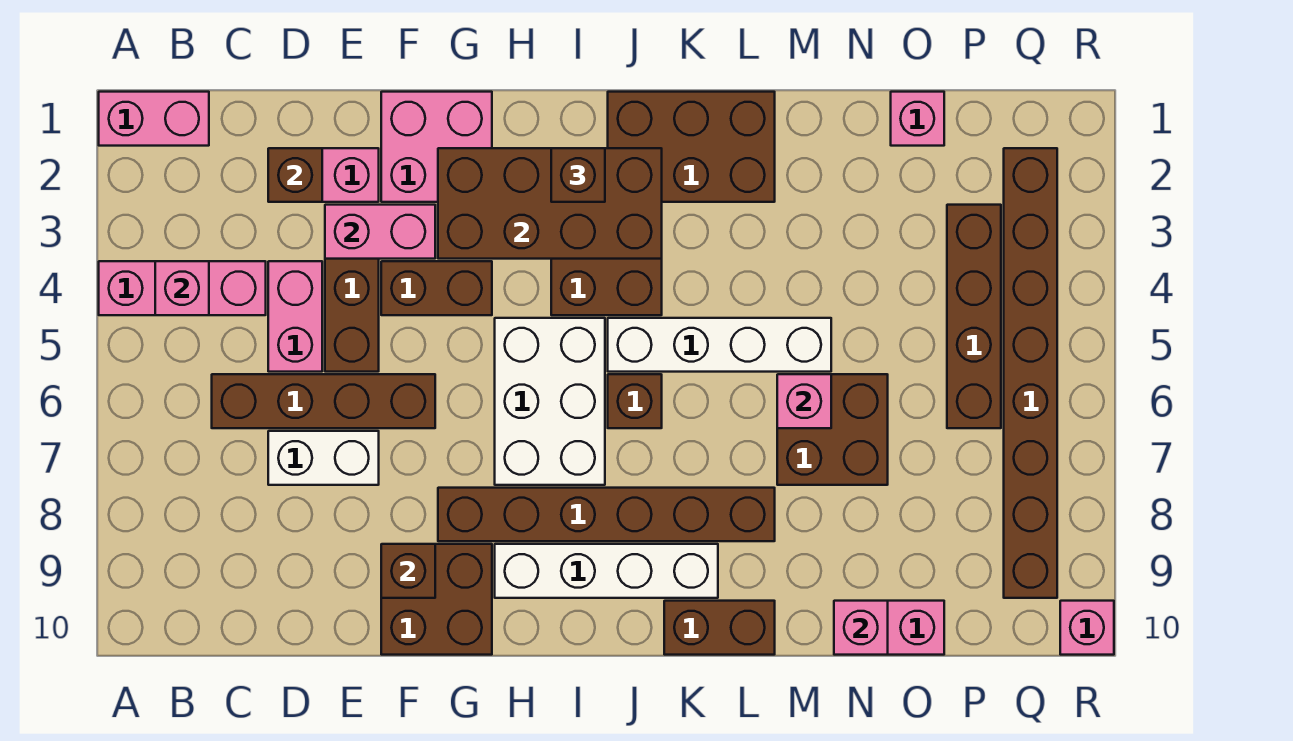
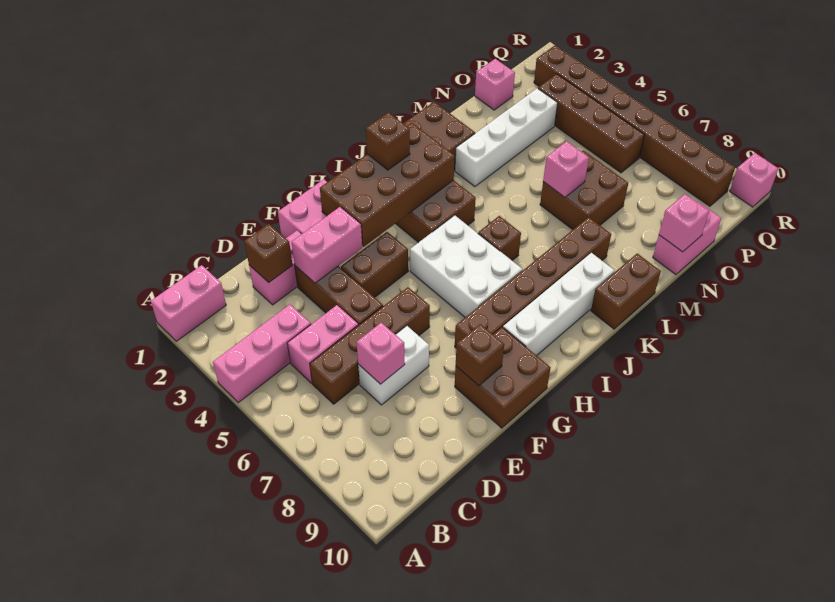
pink 1x1 brick [155,261,209,315] -> pink 1x1 brick moved to [357,323,405,384]
pink 1x2 brick [268,261,322,372] -> pink 1x2 brick turned to [288,305,358,383]
white 1x4 brick [608,318,831,372] -> white 1x4 brick moved to [455,88,558,187]

